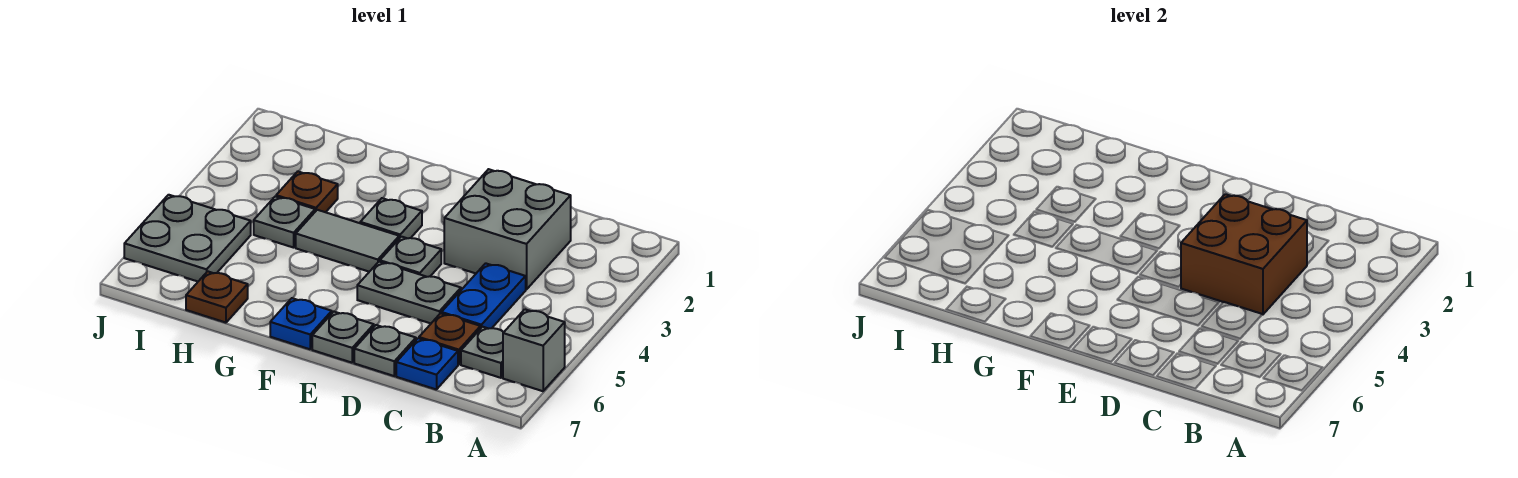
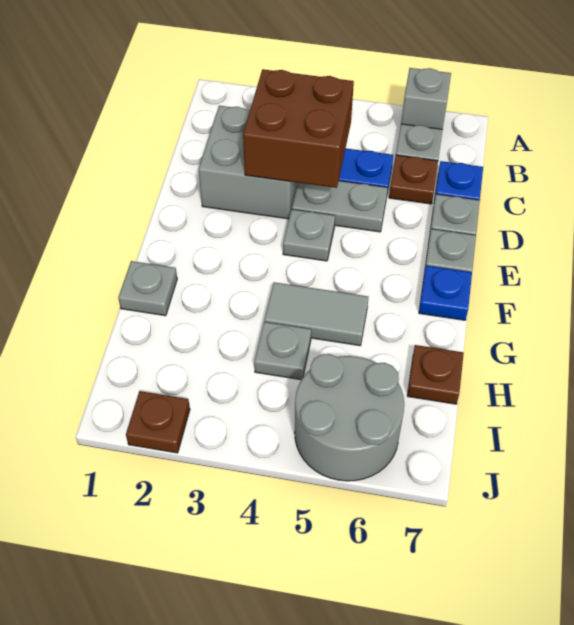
grey 1x2 plate [357,262,461,323] -> grey 1x2 plate turned to [292,181,388,232]
grey 1x1 plate [360,198,422,238] -> grey 1x1 plate moved to [118,261,177,316]
grey 1x2 tile [296,210,399,272] -> grey 1x2 tile turned to [264,282,368,346]
brown 1x1 plate [276,171,338,212] -> brown 1x1 plate moved to [126,391,190,453]
grey 2x2 plate [124,195,251,281] -> grey 2x2 round brick [295,354,404,481]

